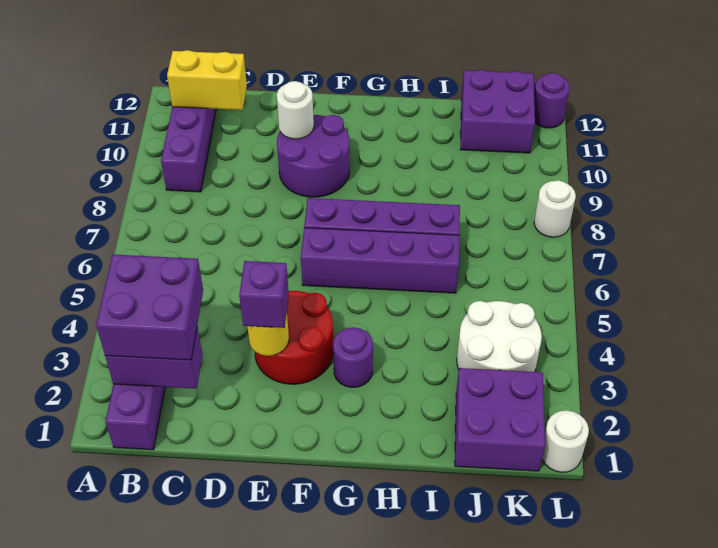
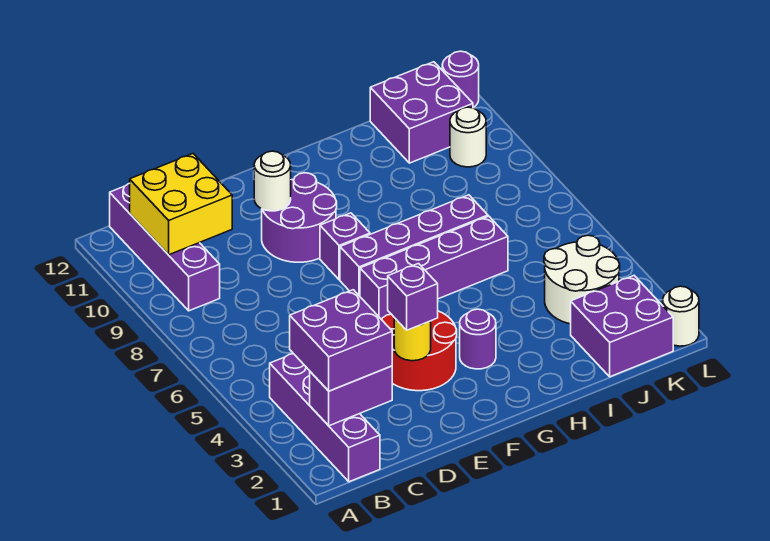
yellow 1x2 brick [167,50,247,110] -> yellow 2x2 brick [130,154,232,255]
none -> purple 1x1 brick [320,213,370,280]
white 1x1 round brick [534,180,576,237] -> white 1x1 round brick moved to [450,107,486,167]

